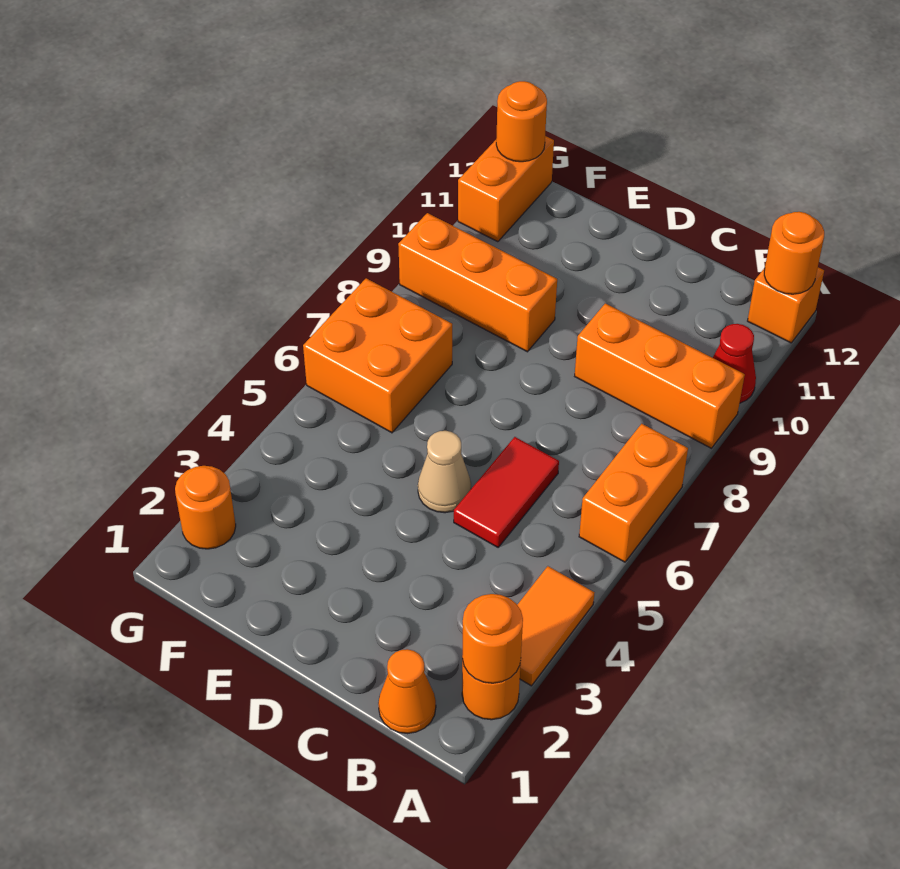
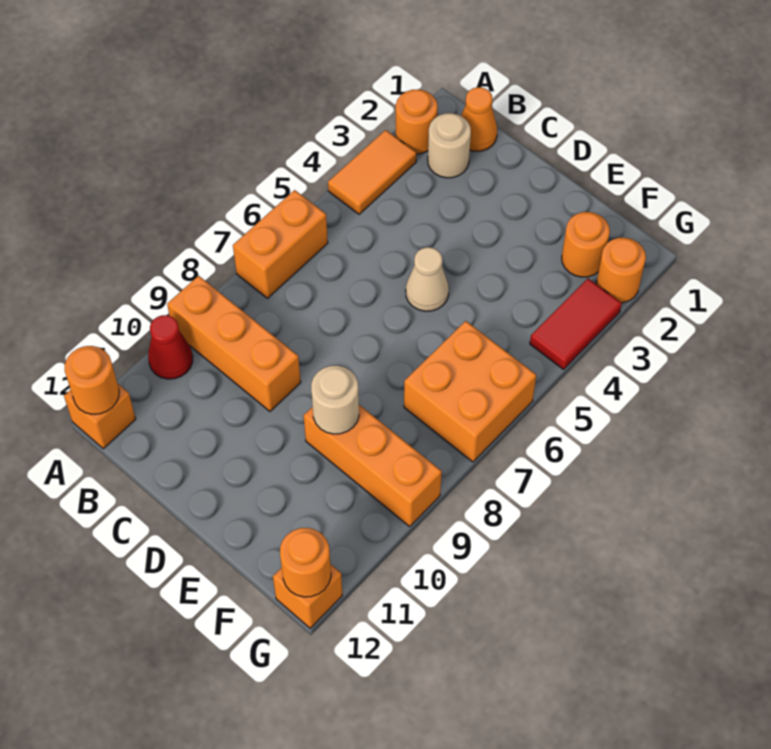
orange 1x1 round brick [462,594,523,683] -> orange 1x1 round brick moved to [562,212,610,277]
none -> tan 1x1 round brick [428,113,471,178]
red 1x2 tile [454,437,559,547] -> red 1x2 tile moved to [530,279,622,369]
none -> tan 1x1 round brick [311,366,359,434]
orange 1x2 brick [458,136,554,242] -> orange 1x1 brick [273,564,342,628]

